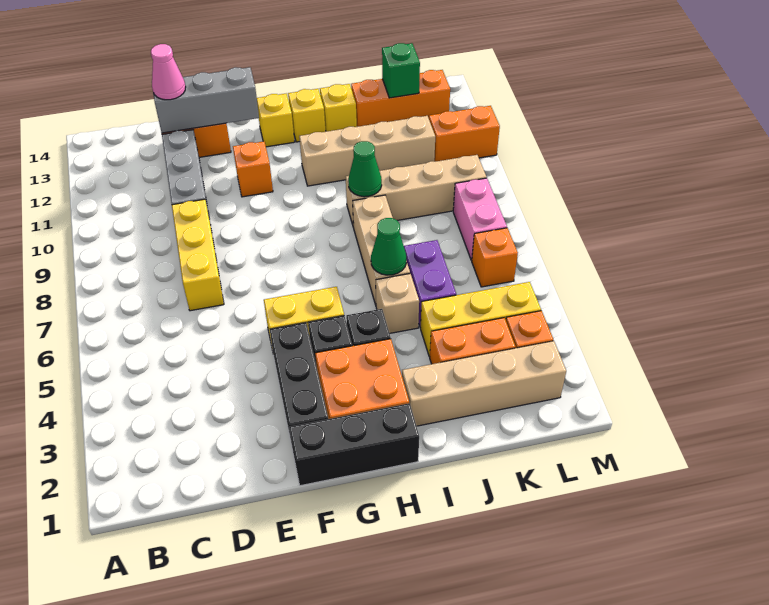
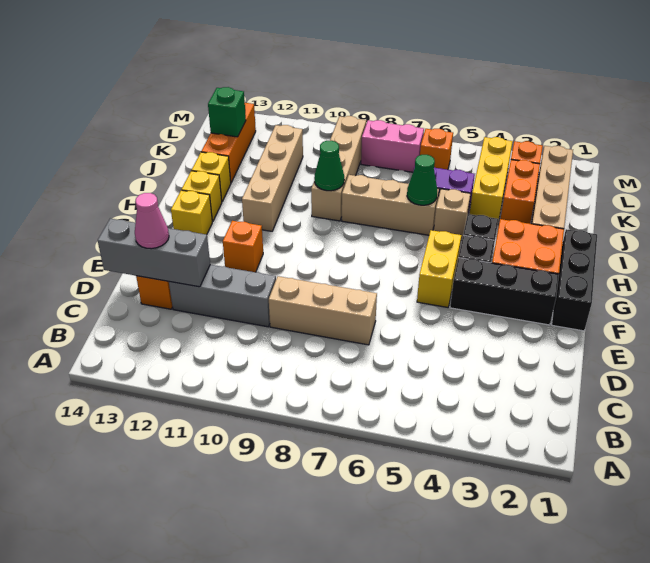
yellow 1x3 brick [172,199,224,311] -> tan 1x3 brick [269,276,377,345]
grey 1x3 brick [153,67,259,133] -> grey 1x3 brick turned to [98,219,210,287]
orange 1x2 brick [429,106,500,162] -> none

